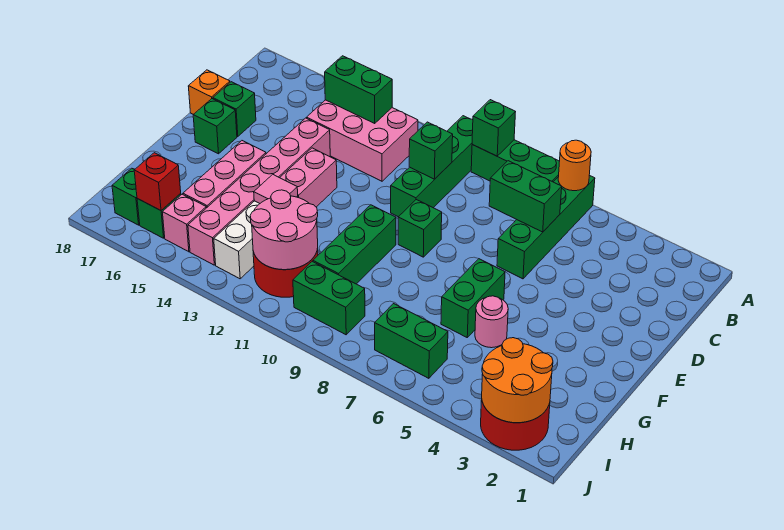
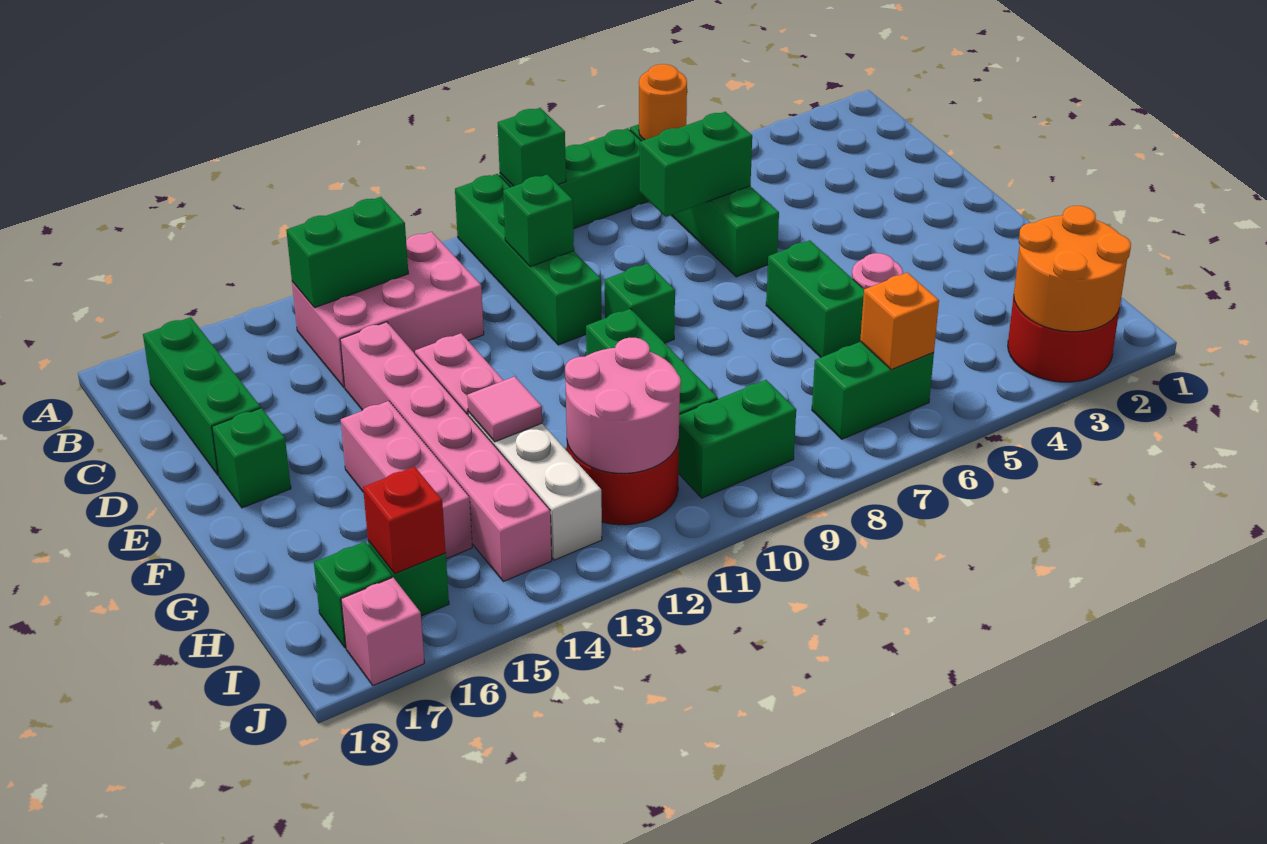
green 1x1 brick [213,82,256,137] -> green 1x3 brick [143,317,260,475]
orange 1x1 brick [188,70,230,114] -> orange 1x1 brick moved to [860,272,939,370]
pink 1x1 brick [162,194,206,252] -> pink 1x1 brick moved to [341,578,424,686]

